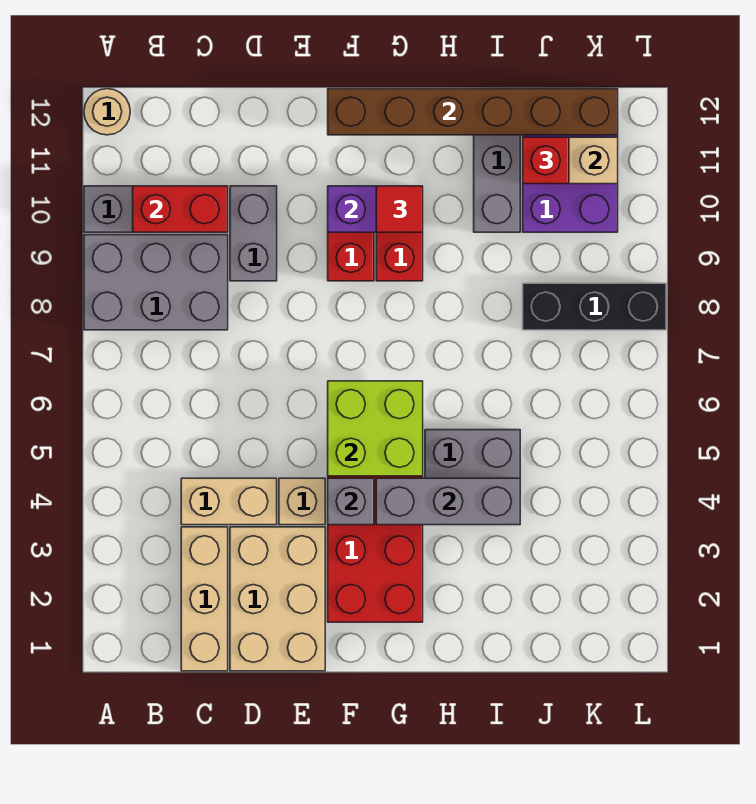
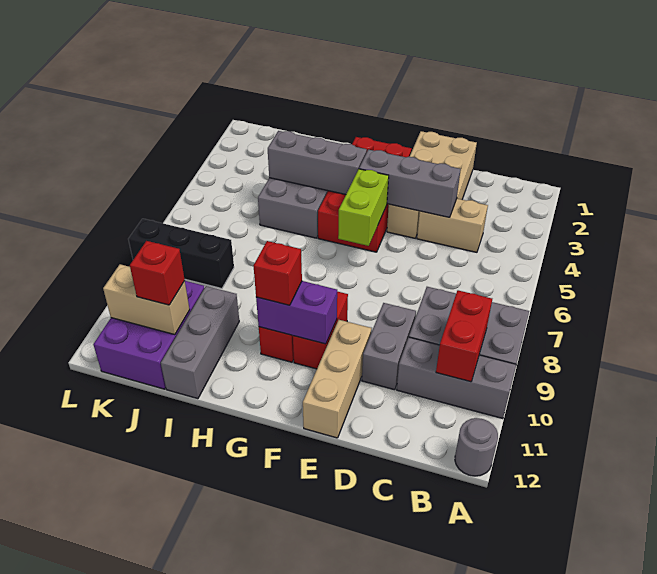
tan 1x1 round brick [84,89,130,135] -> grey 1x1 round brick [455,418,498,476]
red 1x2 brick [133,186,228,232] -> red 1x2 brick turned to [436,290,492,382]
tan 1x3 brick [181,527,228,671] -> tan 1x3 brick moved to [303,320,371,438]
grey 1x1 brick [328,478,374,525] -> grey 1x3 brick [359,150,461,217]
lime 2x2 brick [328,381,423,476] -> lime 1x2 brick [338,169,389,246]
brown 1x6 brick [328,89,618,135] -> none
red 1x1 tile [376,186,423,232] -> red 1x1 brick [254,241,302,305]

